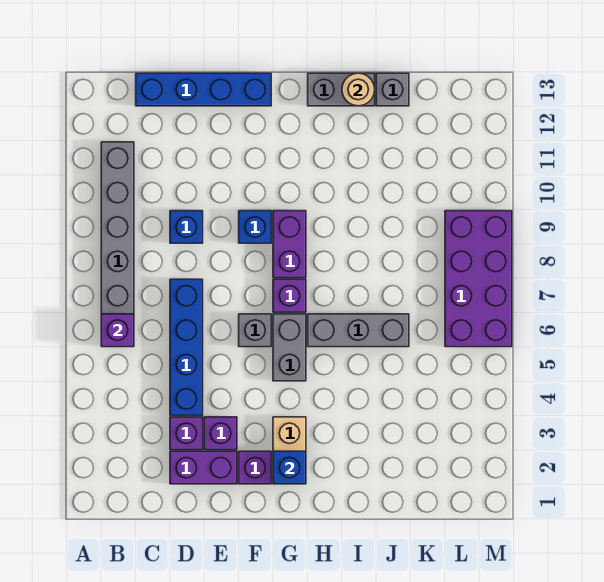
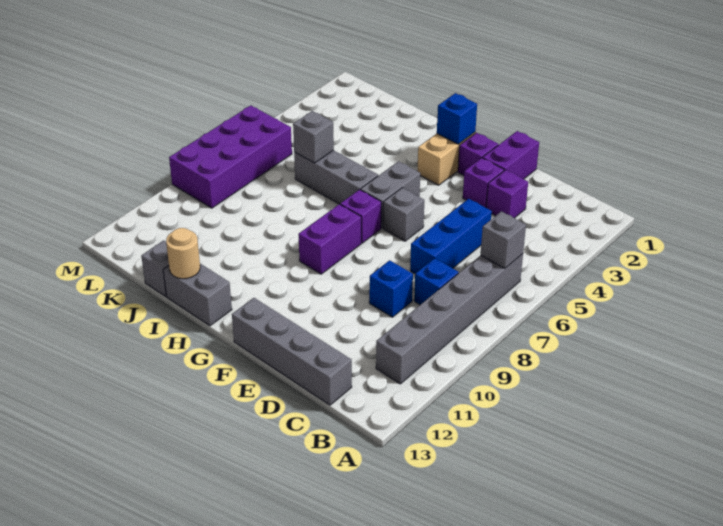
purple 1x1 brick [101,314,134,347] -> grey 1x1 brick [481,211,526,268]
blue 1x4 brick [136,73,271,106] -> grey 1x4 brick [232,298,352,405]
purple 1x2 brick [170,451,237,484] -> purple 1x2 brick turned to [483,131,539,179]
blue 1x4 brick [170,279,203,415] -> blue 1x3 brick [410,199,492,274]
blue 1x1 brick [239,211,271,243] -> blue 1x1 brick moved to [414,258,459,305]
none -> grey 1x1 brick [293,111,334,163]

